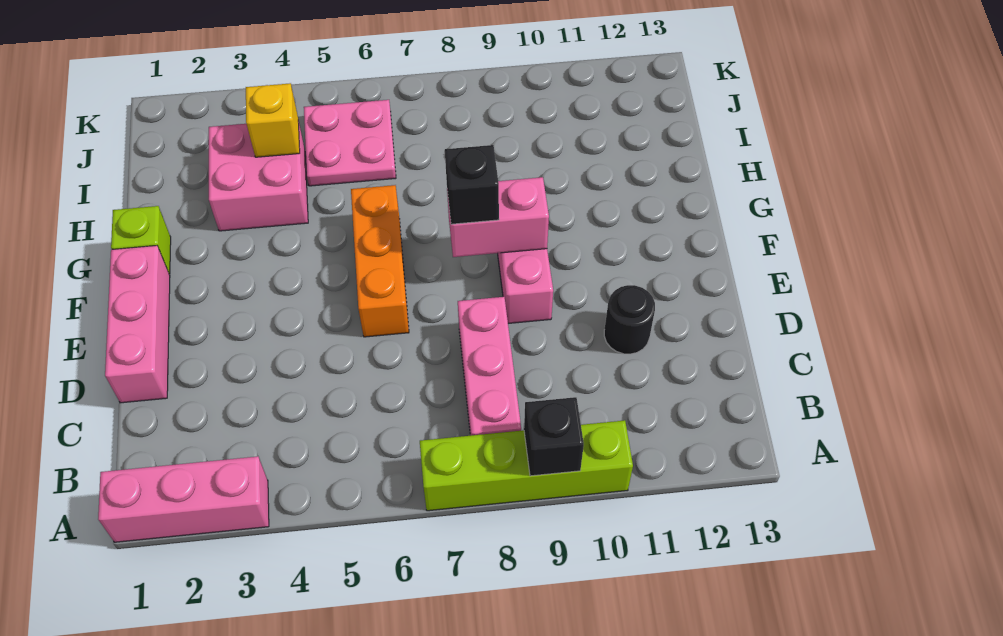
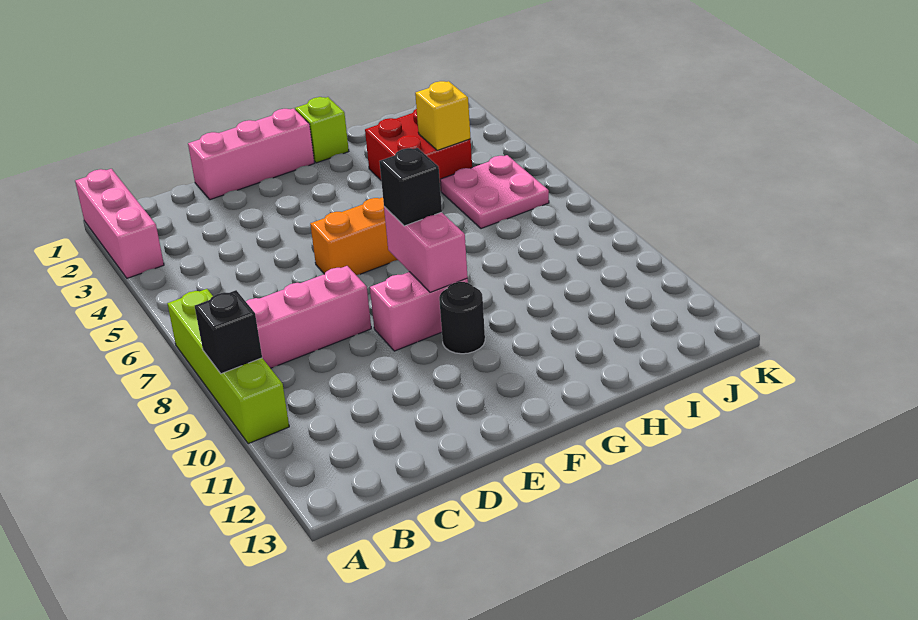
black 1x1 round brick [604,285,655,354] -> black 1x1 round brick moved to [439,282,485,354]
pink 2x2 brick [209,120,308,231] -> red 2x2 brick [365,109,472,191]

